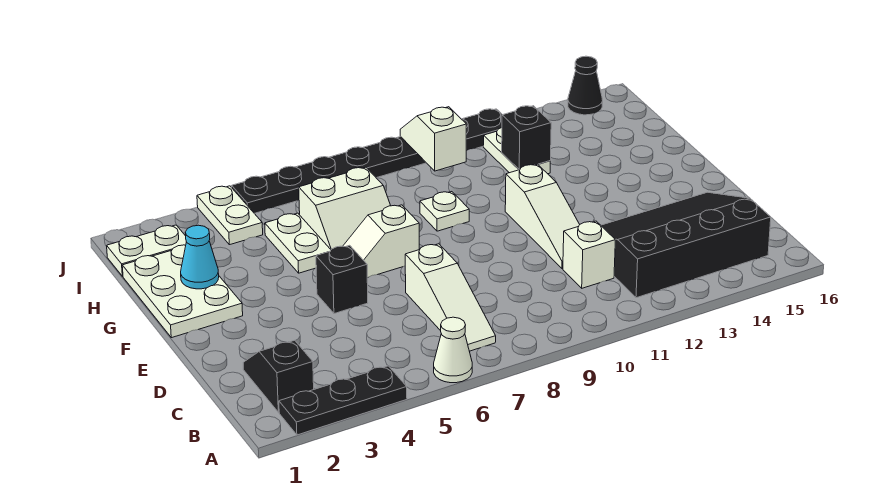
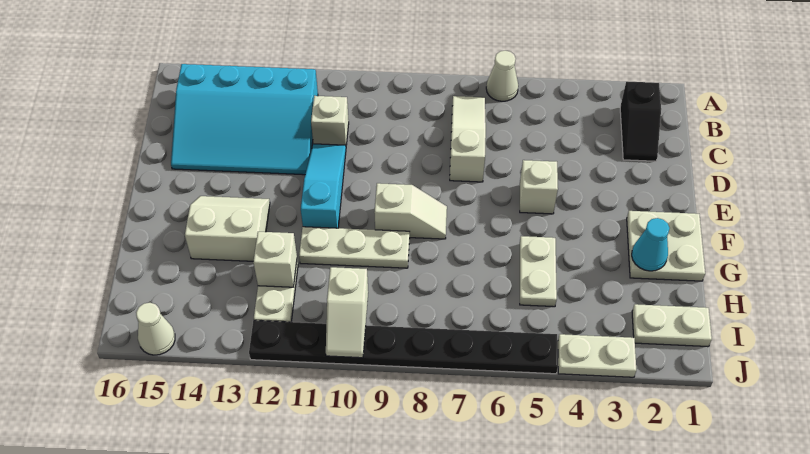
black 1x3 plate [279,366,407,435] -> none
black 3x4 slope [601,192,771,298] -> cyan 3x4 slope [171,64,318,175]
white 1x3 slope [505,164,580,268] -> cyan 1x3 slope [301,144,346,228]
black 1x1 brick [316,245,368,314] -> white 1x1 brick [520,160,558,214]
white 2x3 plate [122,245,243,338] -> white 2x2 plate [627,211,705,281]
white 1x2 slope [343,205,419,278] -> white 1x2 slope moved to [374,183,447,239]
white 2x2 slope [299,167,391,249] -> white 2x2 slope moved to [185,196,270,261]
white 1x1 plate [420,192,469,231] -> white 1x3 plate [299,227,410,268]
black 1x1 brick [502,106,551,170] -> white 1x1 brick [253,232,297,287]
white 1x2 plate [197,186,263,245] -> white 1x2 plate turned to [558,334,636,377]
black 1x1 cone [568,56,603,115] -> white 1x1 cone [136,303,175,355]

